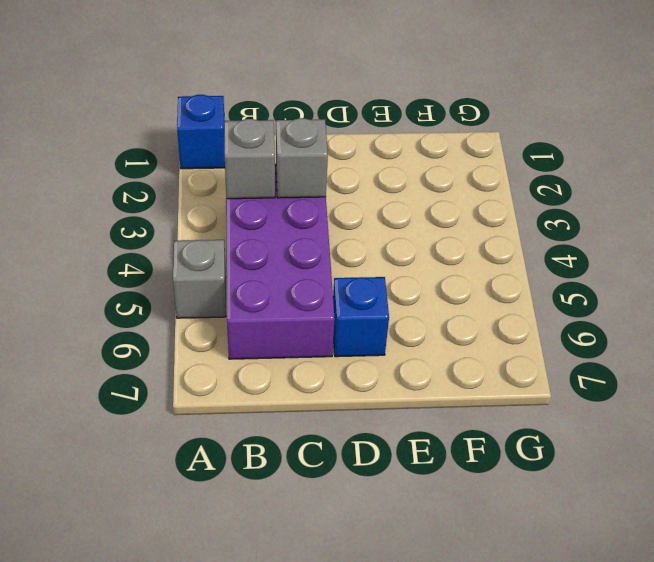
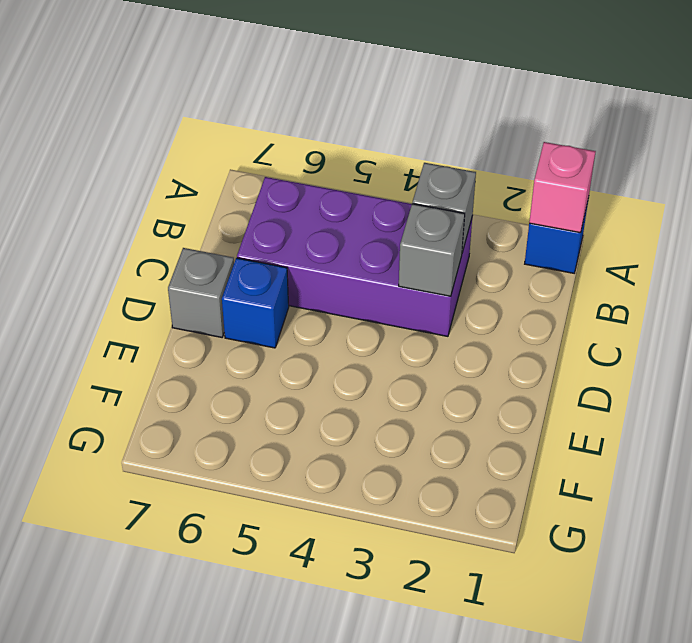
none -> pink 1x1 brick [529,142,596,233]
grey 1x1 brick [173,240,226,318] -> grey 1x1 brick moved to [168,248,234,337]

